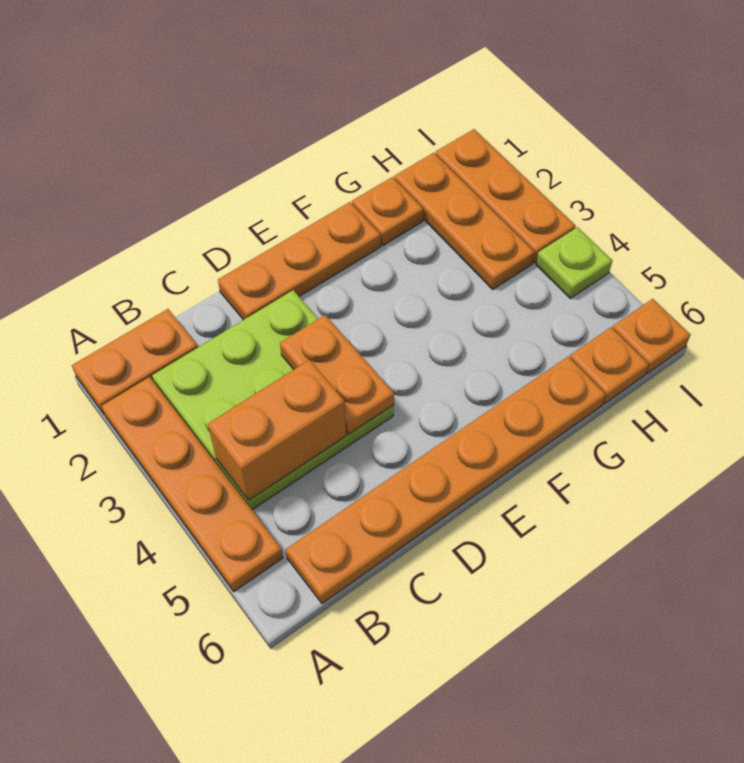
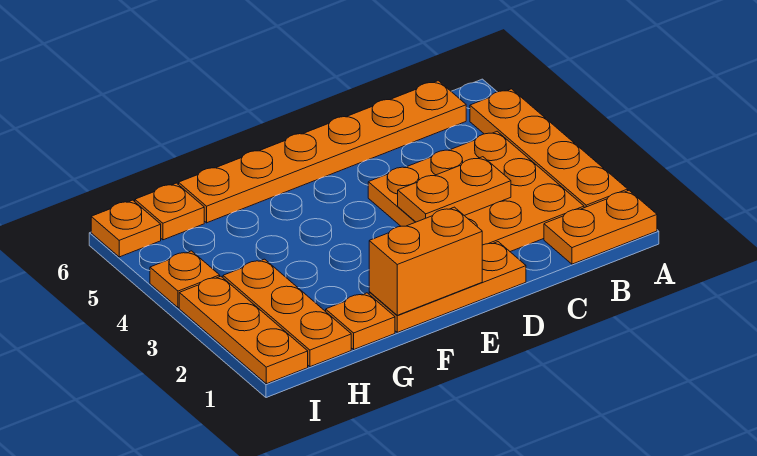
lime 3x3 plate [152,290,394,510] -> orange 3x3 plate [368,131,584,252]
orange 1x2 brick [208,360,346,500] -> orange 1x2 brick moved to [369,207,482,315]
orange 1x2 plate [280,315,394,434] -> orange 1x2 plate turned to [398,157,511,222]
lime 1x1 plate [536,227,612,298] -> orange 1x1 plate [150,251,220,308]

